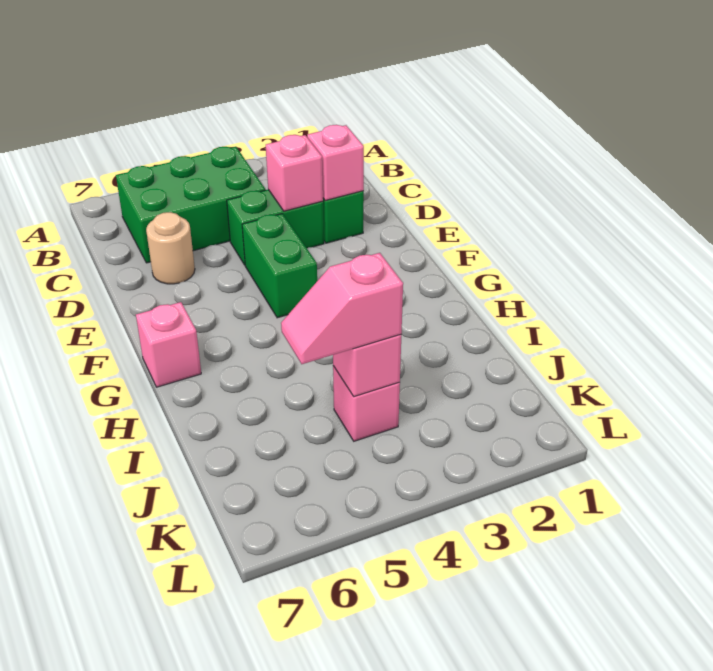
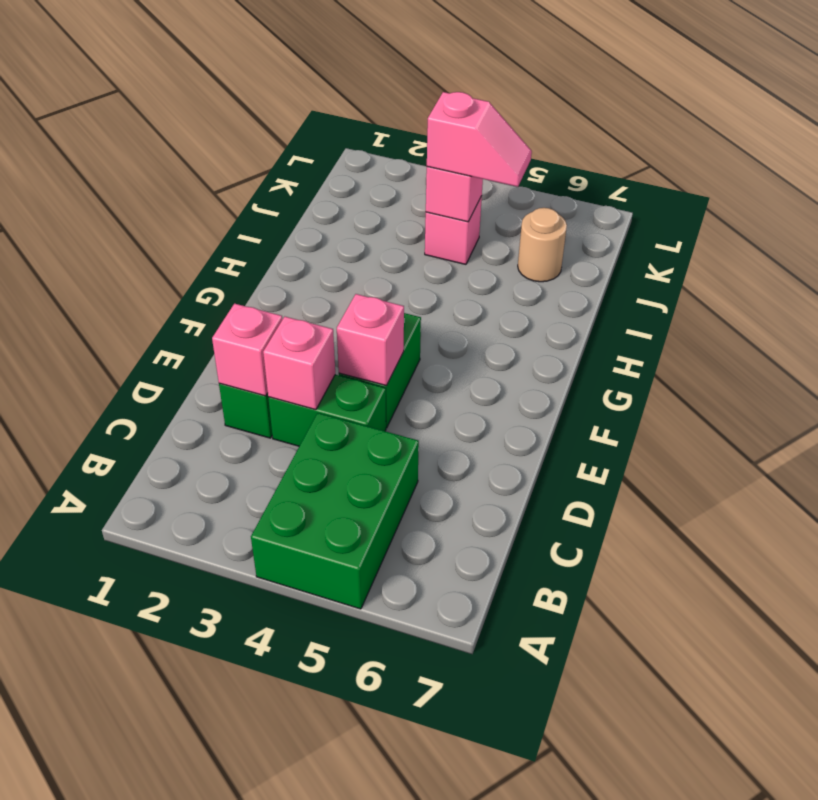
green 2x3 brick [116,147,265,263] -> green 2x3 brick turned to [251,413,419,609]
tan 1x1 round brick [146,212,195,284] -> tan 1x1 round brick moved to [518,208,567,282]
pink 1x1 brick [136,302,201,387] -> pink 1x1 brick moved to [337,294,404,385]

